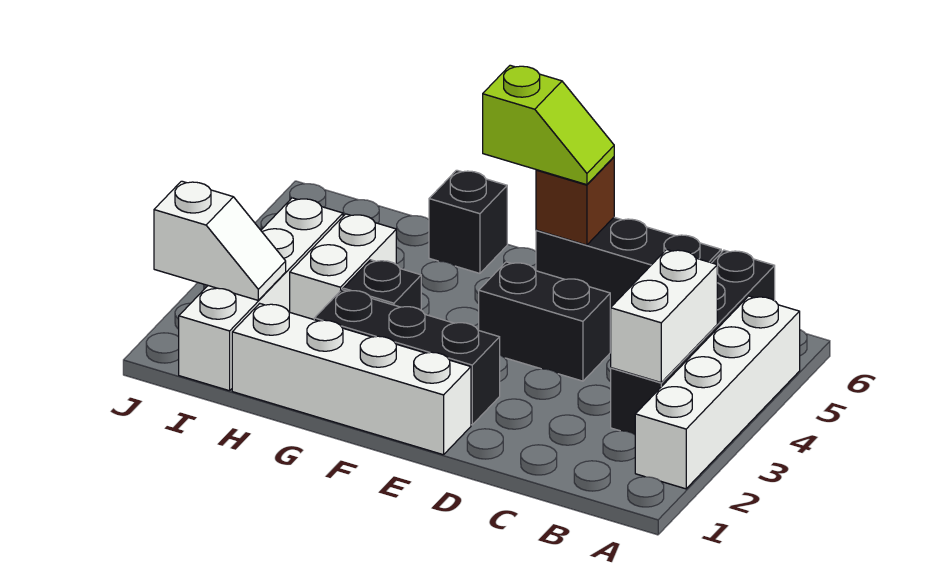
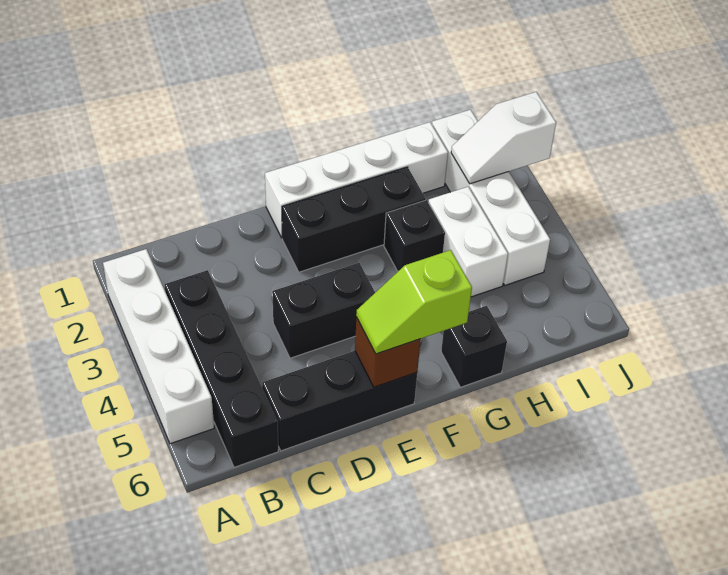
white 1x2 brick [610,250,717,382] -> none

